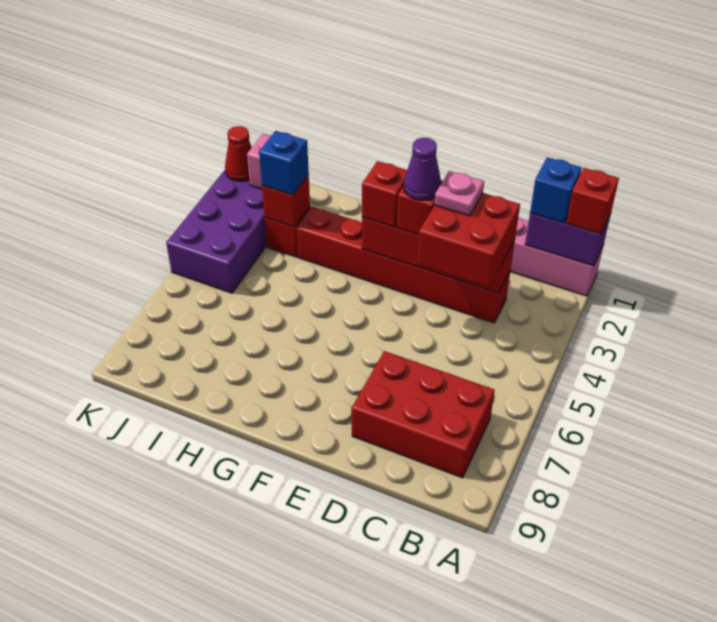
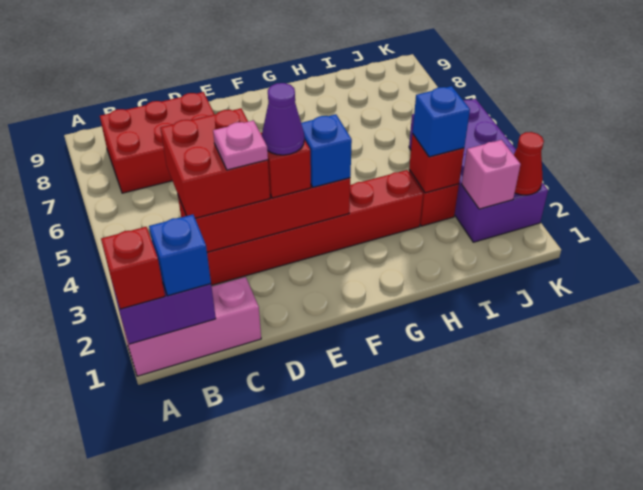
red 1x1 brick [362,161,407,227] -> blue 1x1 brick [301,114,352,187]

